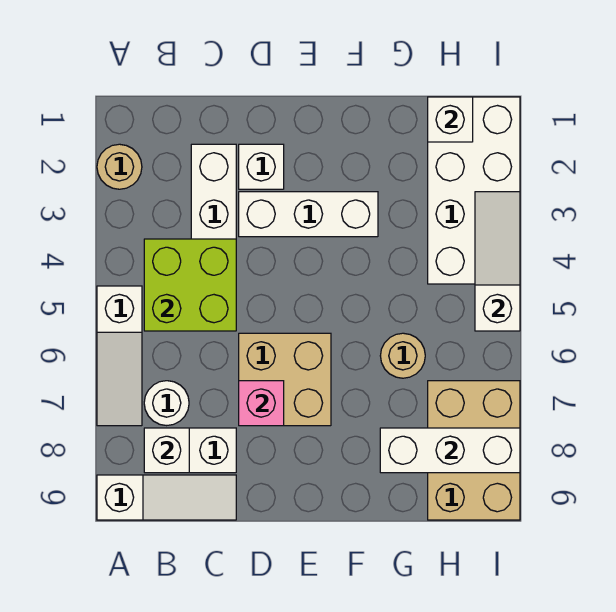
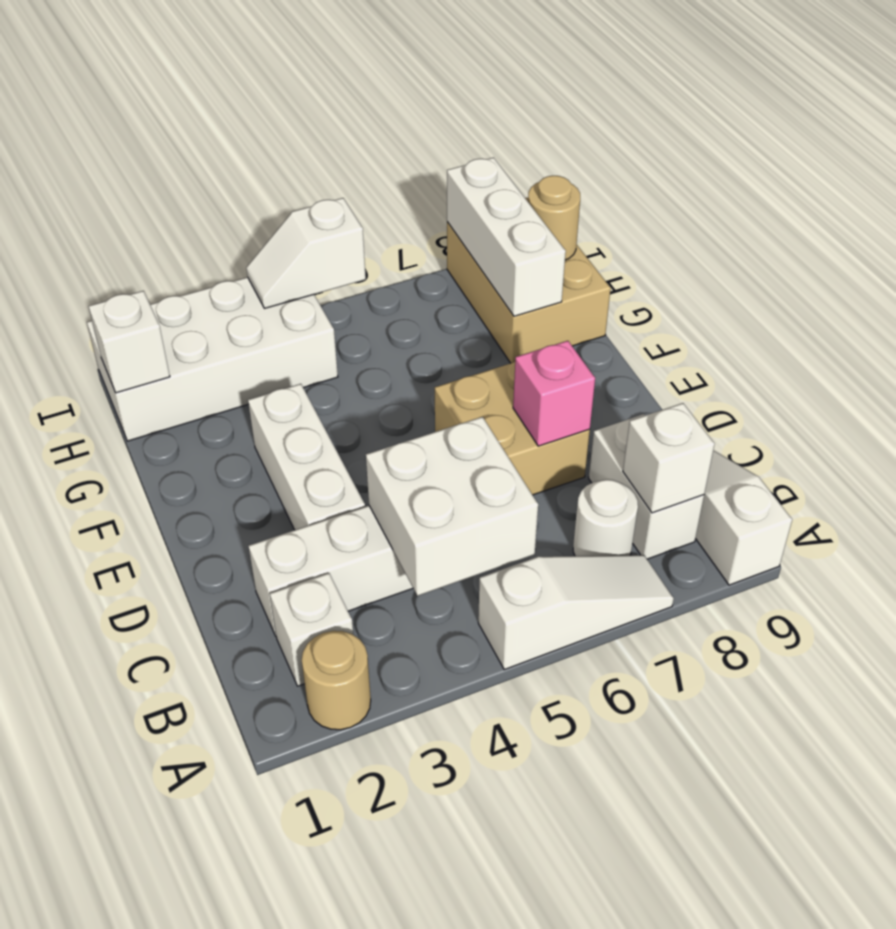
lime 2x2 brick [144,239,236,331] -> white 2x2 brick [366,417,538,596]
white 1x1 brick [239,144,284,189] -> white 1x1 brick moved to [270,573,353,686]
tan 1x1 round brick [380,333,425,378] -> tan 1x1 round brick moved to [528,176,580,260]
tan 2x3 brick [428,381,520,520] -> tan 2x3 brick turned to [447,198,611,363]
white 1x3 slope [475,192,520,331] -> white 1x2 slope [246,198,366,308]

